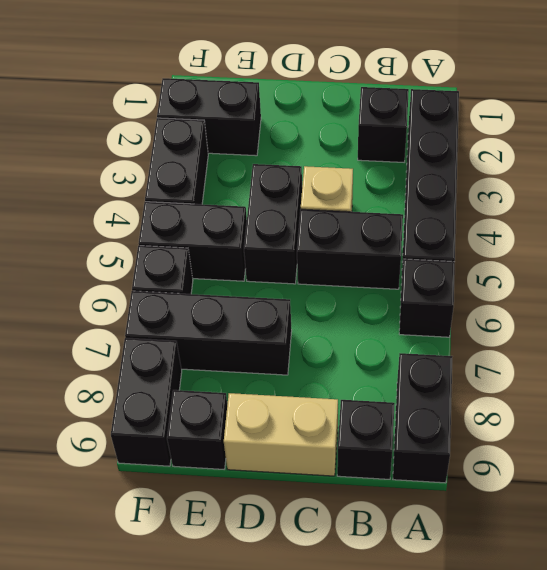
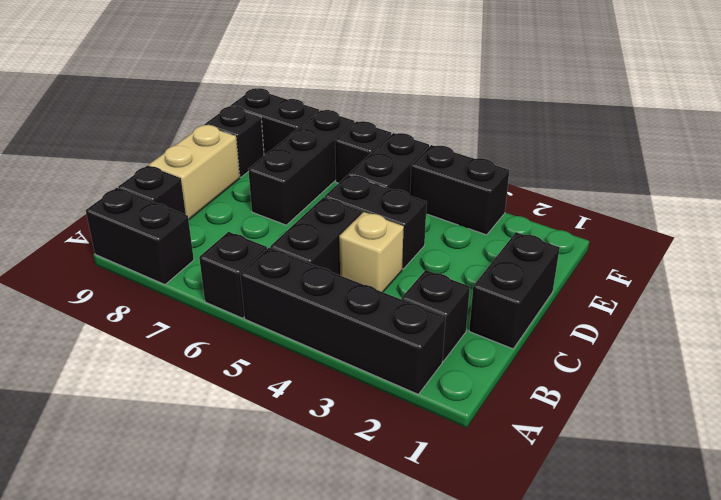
black 1x2 brick [157,78,261,156] -> black 1x2 brick moved to [469,232,560,349]

